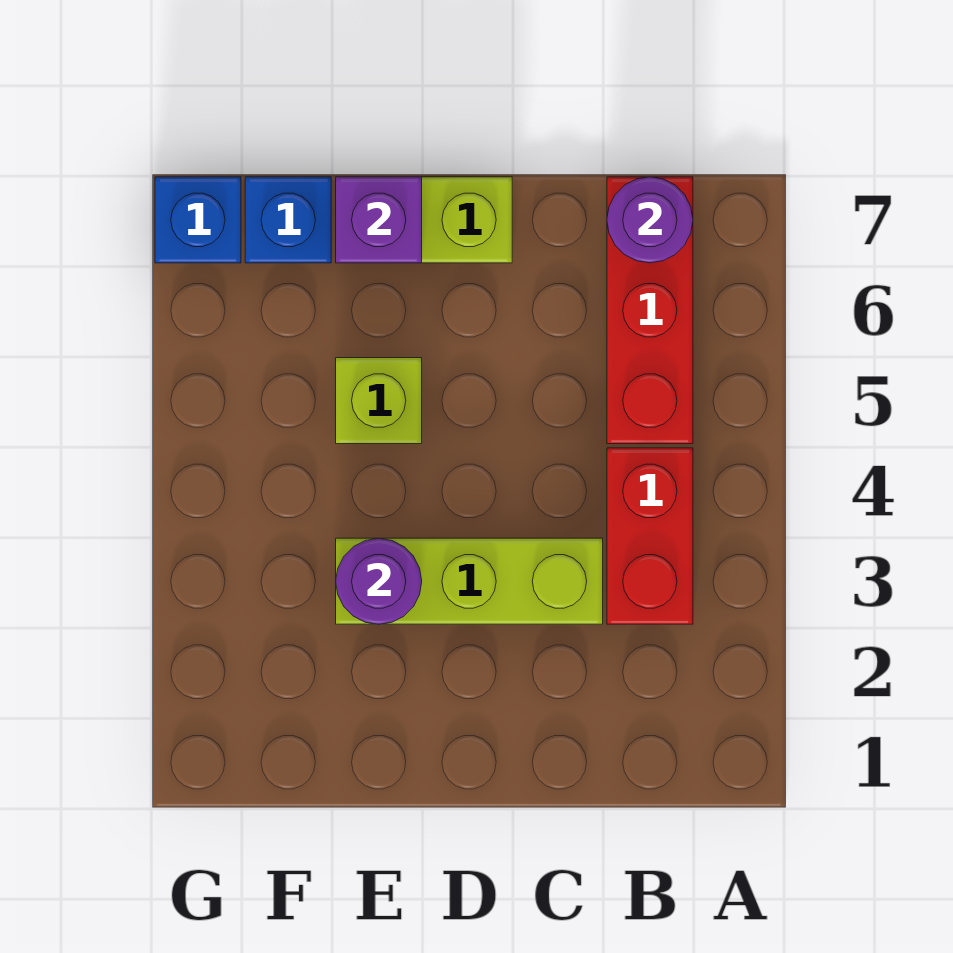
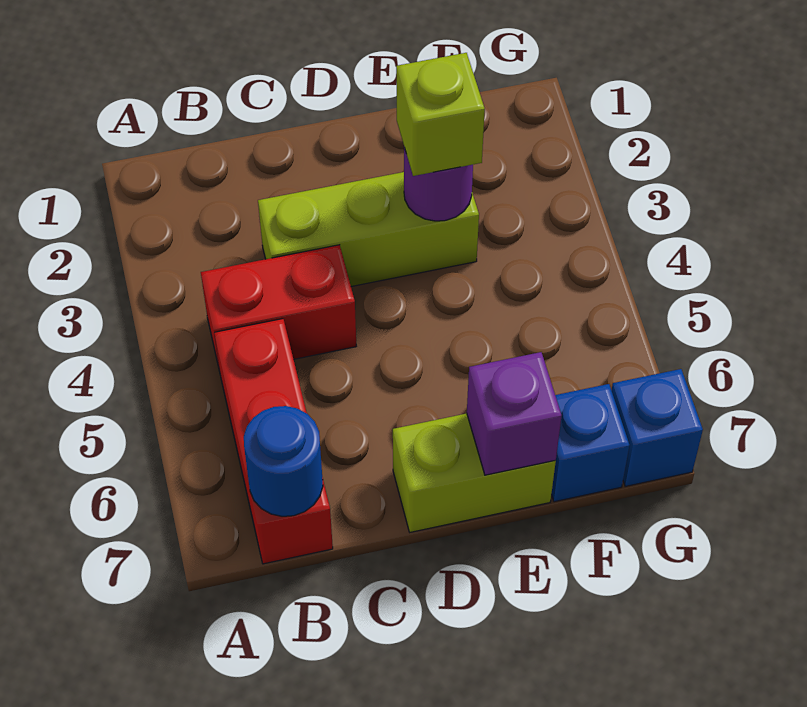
red 1x2 brick [607,448,693,624] -> red 1x2 brick turned to [201,245,356,371]
purple 1x1 round brick [607,177,693,263] -> blue 1x1 round brick [244,406,323,516]
lime 1x1 brick [336,358,422,444] -> lime 1x1 brick moved to [396,53,485,176]

